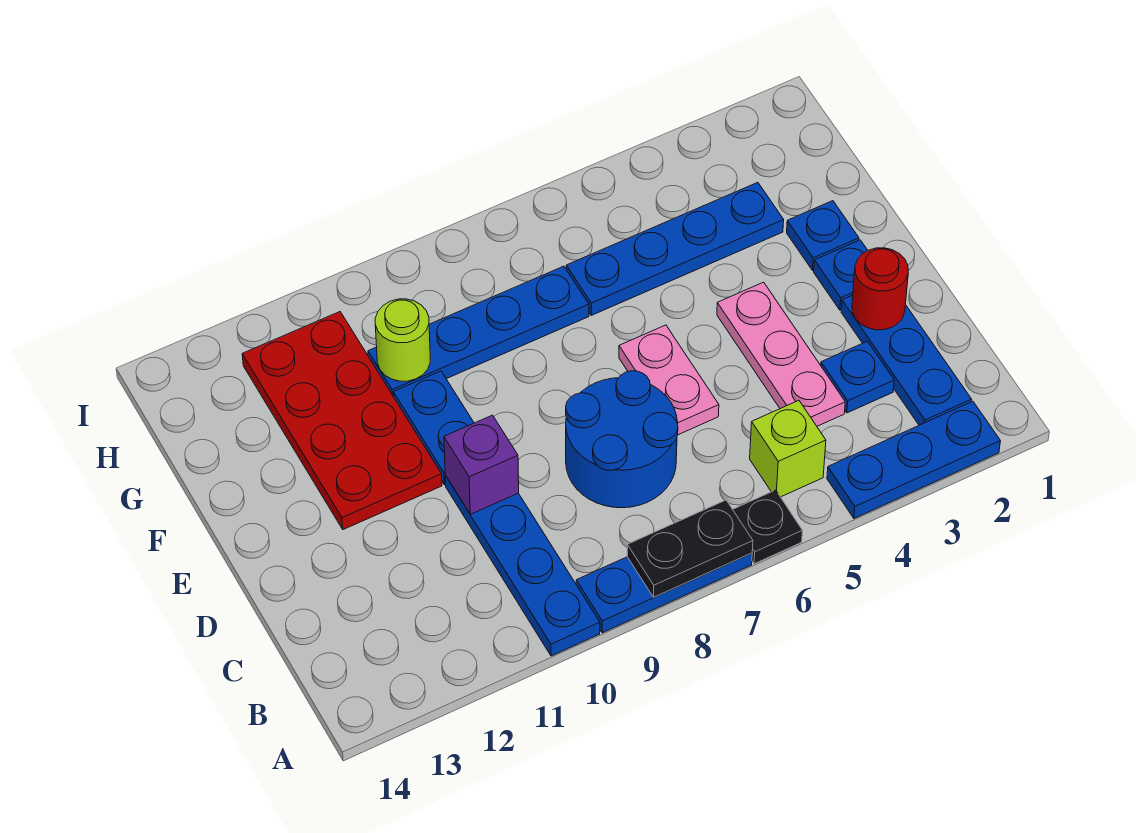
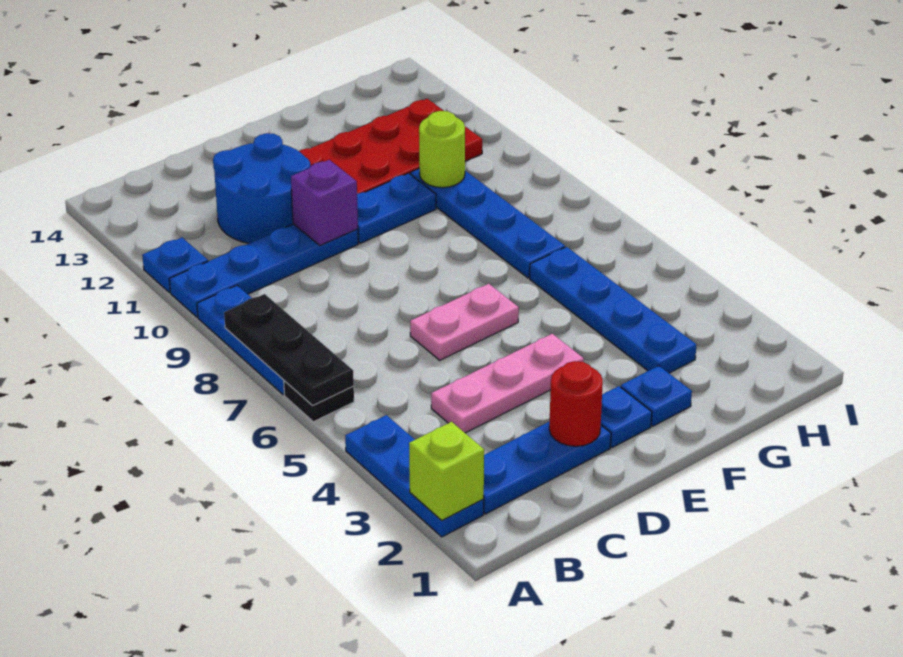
black 1x2 plate [627,500,753,597] -> black 1x3 plate [224,294,354,405]
lime 1x1 brick [750,401,826,497] -> lime 1x1 brick moved to [409,422,484,521]
blue 1x1 plate [821,341,894,413] -> blue 1x1 plate moved to [142,238,208,293]
blue 2x2 round brick [566,371,678,508] -> blue 2x2 round brick moved to [213,133,310,243]

